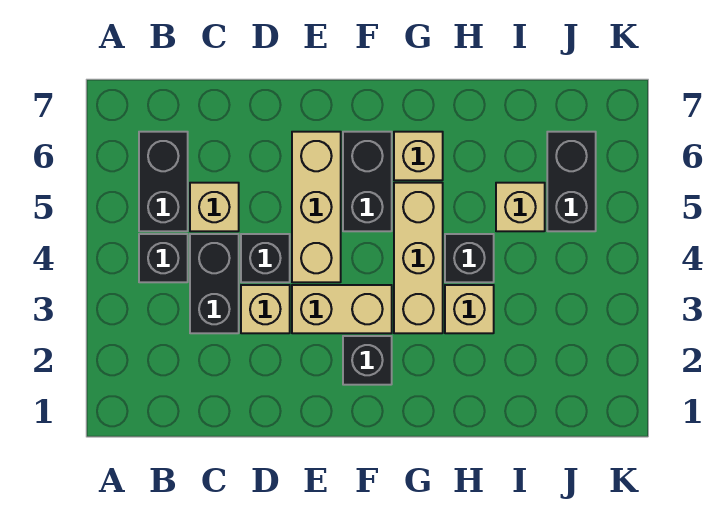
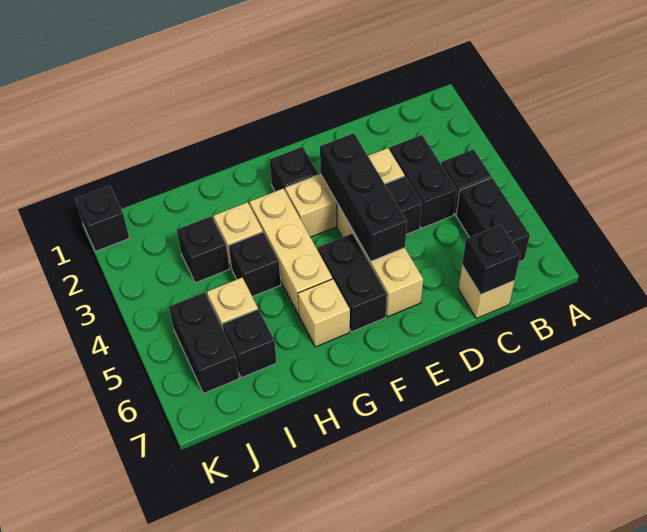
tan 1x1 brick [190,183,239,231] -> tan 1x1 brick moved to [458,265,515,318]
none -> black 1x1 brick [462,225,520,294]
none -> black 1x3 brick [320,133,407,261]
none -> black 1x1 brick [177,216,229,283]
none -> black 1x1 brick [223,309,277,378]
none -> black 1x1 brick [76,186,129,251]

